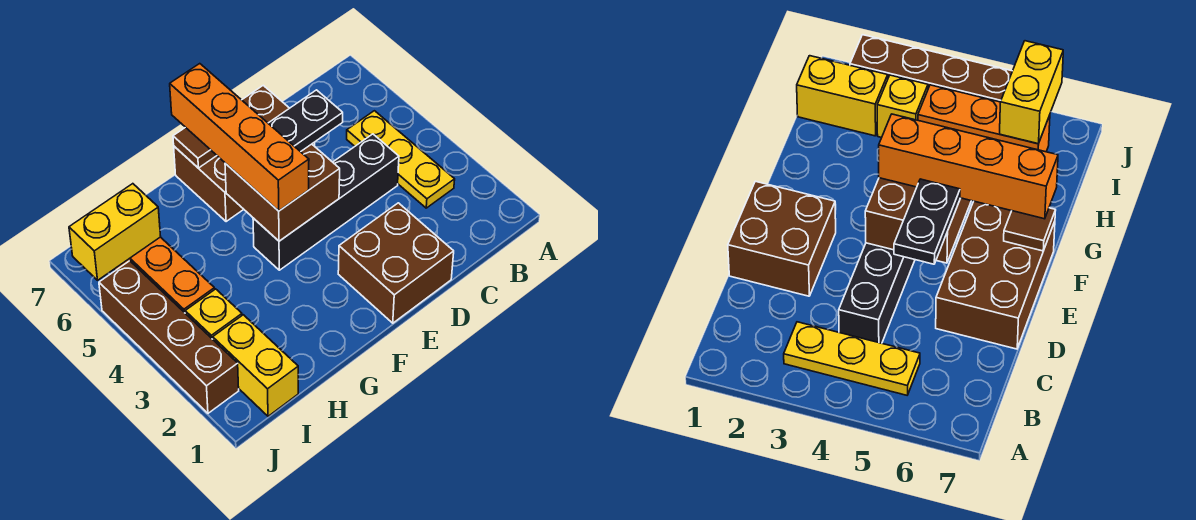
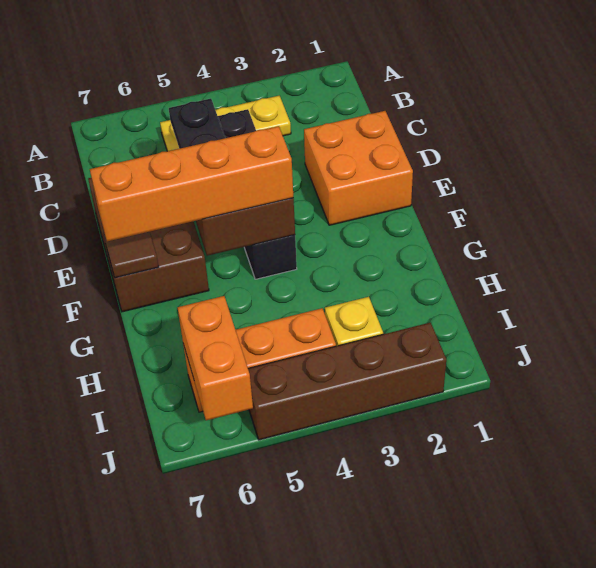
brown 2x2 brick [338,203,454,323] -> orange 2x2 brick [304,111,413,225]
yellow 1x2 brick [213,315,298,416] -> none
yellow 1x2 brick [69,184,161,280] -> orange 1x2 brick [178,296,253,420]

